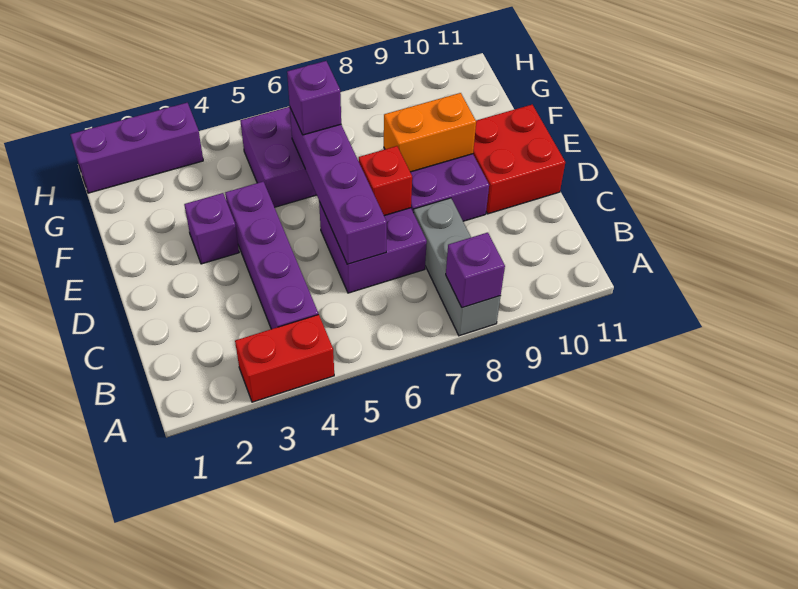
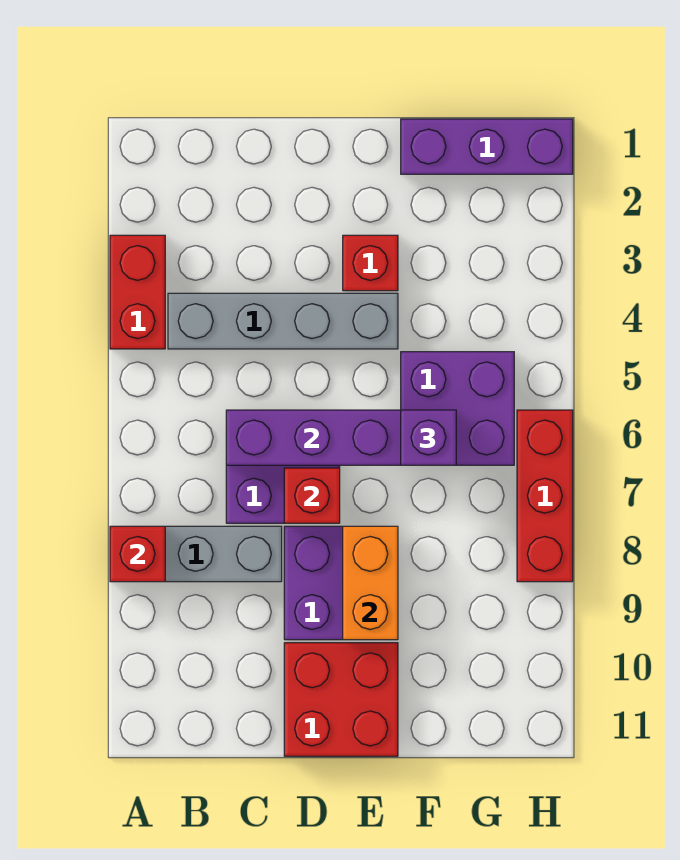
purple 1x1 brick [446,233,505,308] -> red 1x1 brick [110,526,165,582]
purple 1x4 brick [225,182,318,329] -> grey 1x4 brick [168,293,398,349]
purple 1x1 brick [184,193,239,264] -> red 1x1 brick [343,235,398,291]
purple 1x3 brick [70,103,203,193] -> purple 1x3 brick turned to [401,119,573,174]
none -> red 1x3 brick [517,410,573,582]

